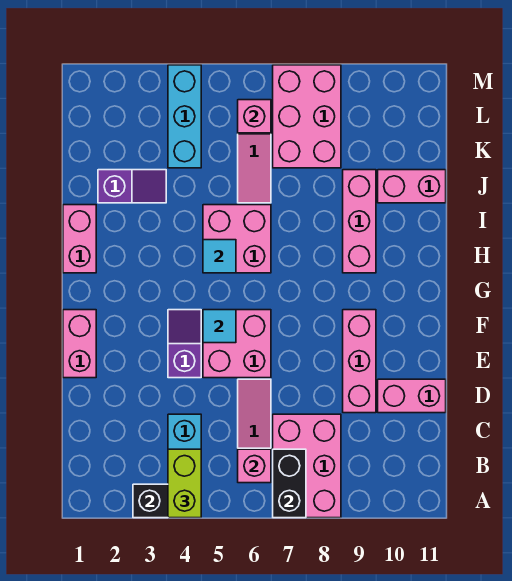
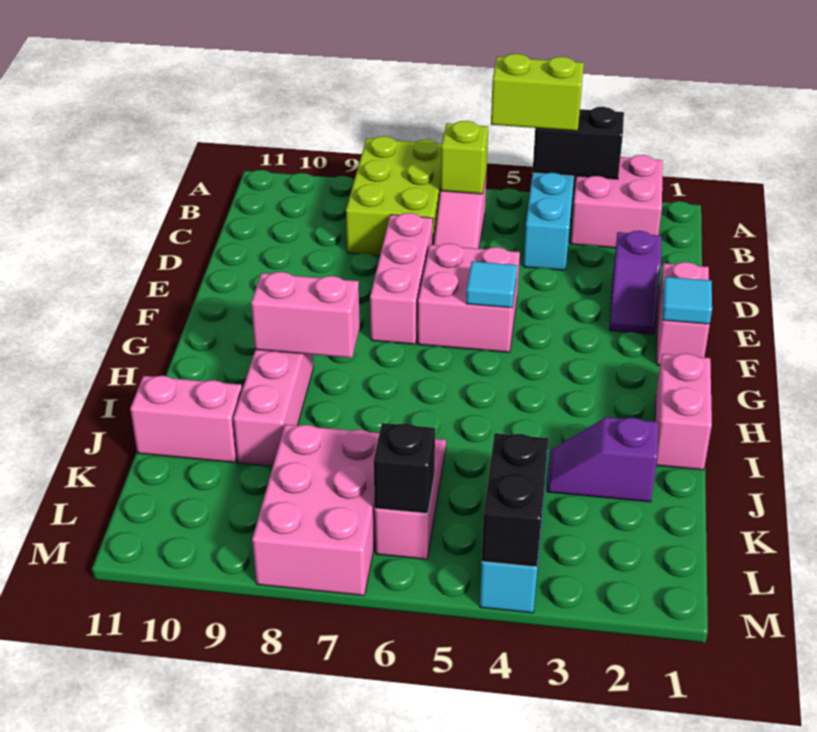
lime 1x2 brick [168,449,201,518] -> lime 1x2 brick turned to [491,54,584,131]
pink 2x3 brick [273,414,341,518] -> lime 2x3 brick [346,136,442,256]
black 1x2 brick [273,449,306,518] -> black 1x2 brick moved to [482,433,549,567]
pink 1x1 brick [238,449,271,483] -> lime 1x1 brick [441,121,488,194]
pink 1x3 brick [343,310,376,413] -> pink 1x3 brick moved to [370,213,433,344]
pink 1x2 brick [378,379,446,413] -> pink 1x2 brick moved to [251,272,360,358]
purple 1x2 slope [168,310,201,378] -> purple 1x2 slope moved to [610,231,661,334]
pink 2x2 brick [203,205,271,273] -> pink 2x2 brick moved to [570,155,663,248]
cyan 1x1 tile [203,240,236,273] -> cyan 1x1 tile moved to [662,277,712,324]
pink 1x1 brick [238,100,271,133] -> black 1x1 brick [374,423,435,514]

